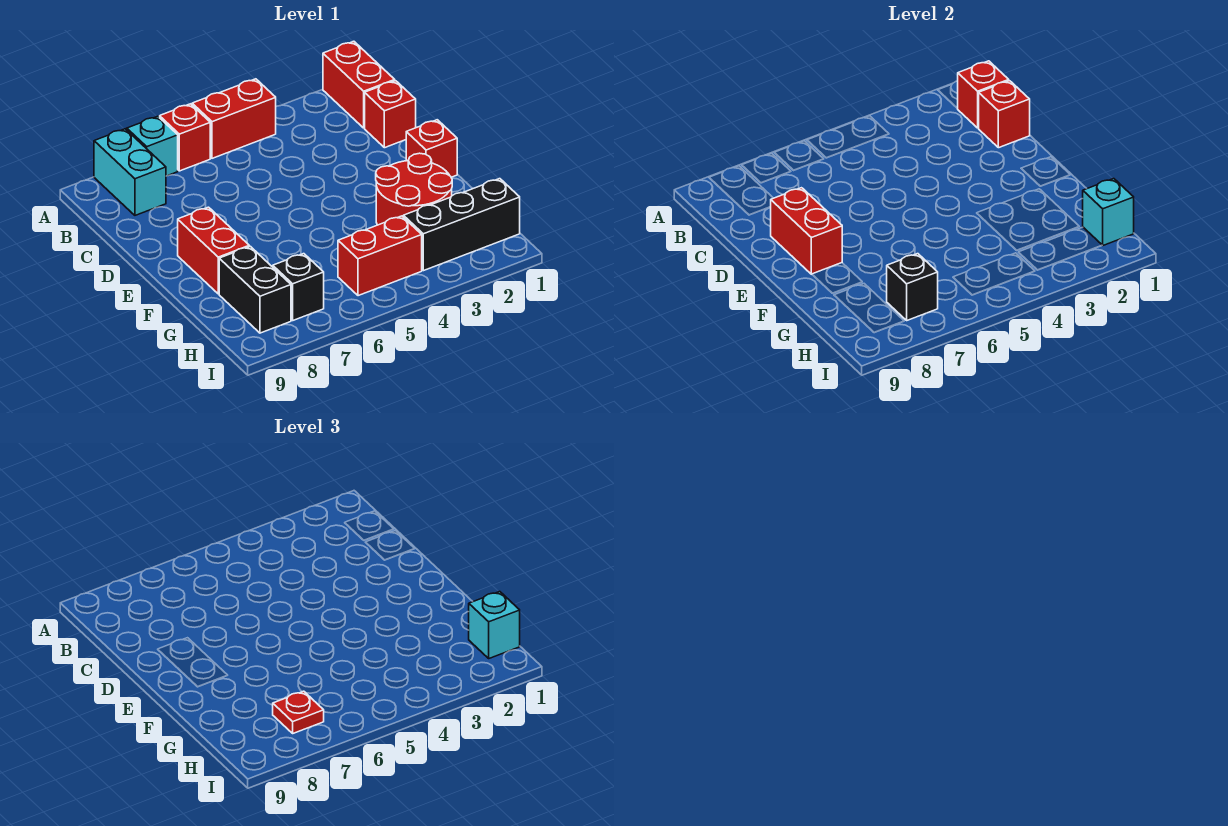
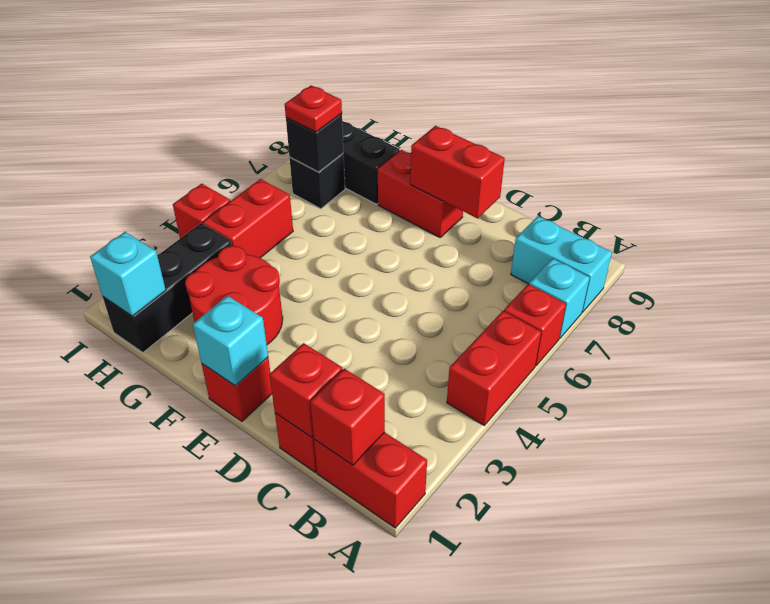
cyan 1x1 brick [469,592,520,658] -> cyan 1x1 brick moved to [193,296,268,386]
none -> red 1x1 brick [173,184,230,238]

